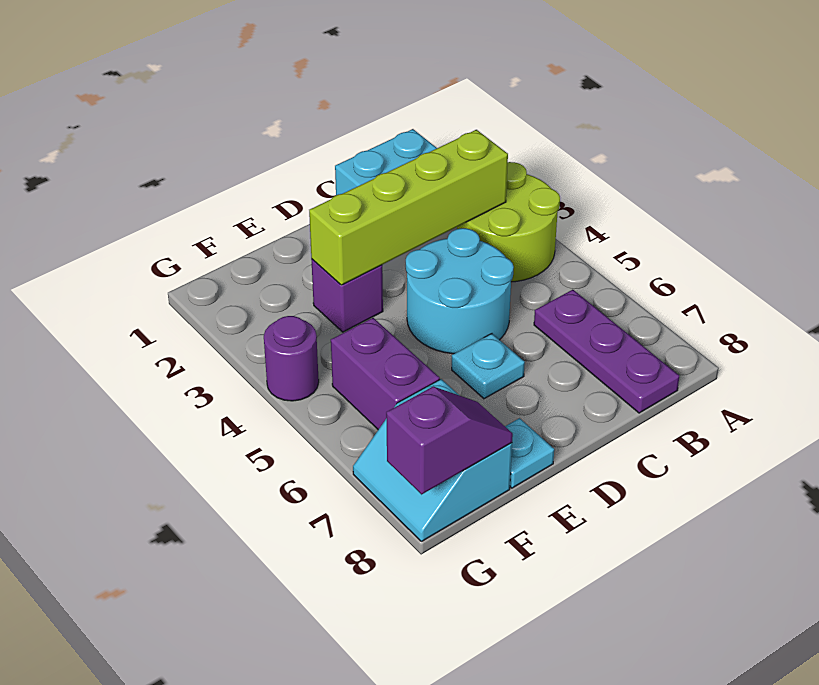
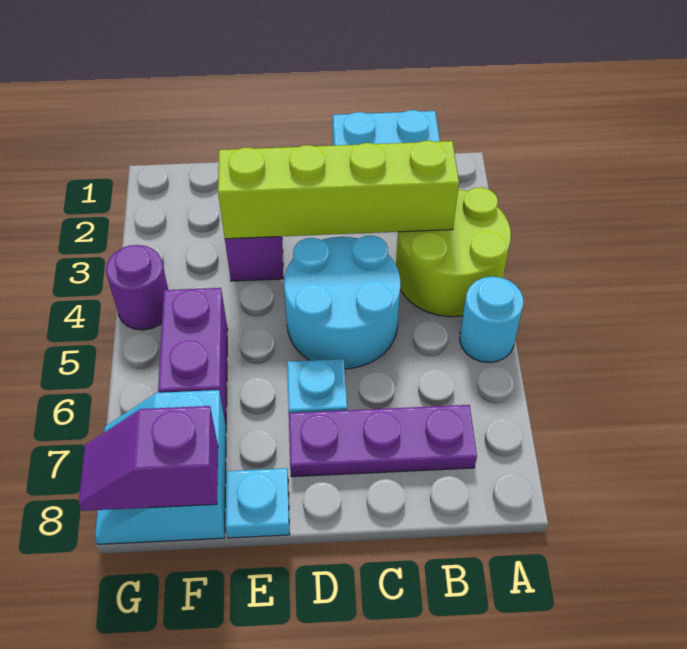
none -> cyan 1x1 round brick [460,277,523,363]
purple 1x3 plate [534,290,679,413] -> purple 1x3 plate turned to [289,405,477,477]
purple 1x2 slope [386,387,513,494] -> purple 1x2 slope turned to [79,406,218,511]

